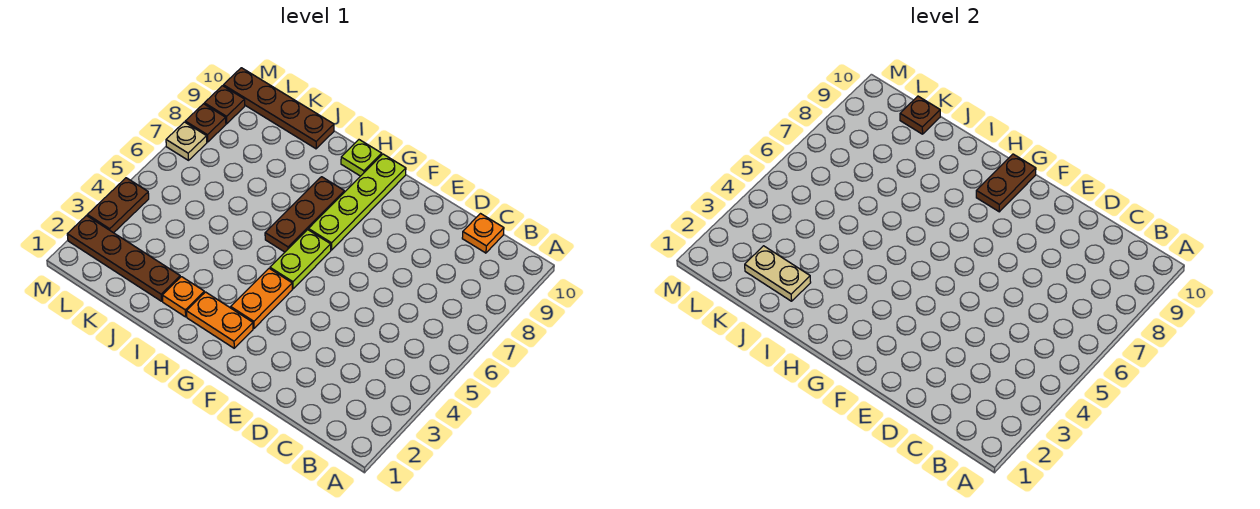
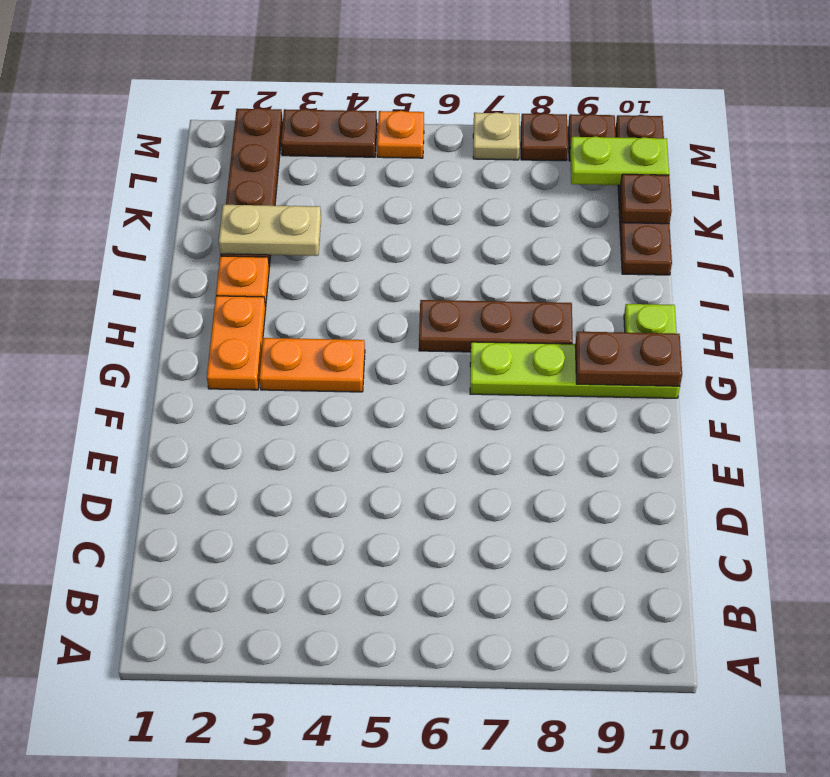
orange 1x1 plate [462,214,504,253] -> orange 1x1 plate moved to [377,111,424,158]
lime 1x2 plate [270,230,331,289] -> lime 1x2 plate moved to [570,136,669,185]
tan 1x2 plate [745,246,811,301] -> tan 1x2 plate turned to [219,205,321,256]

